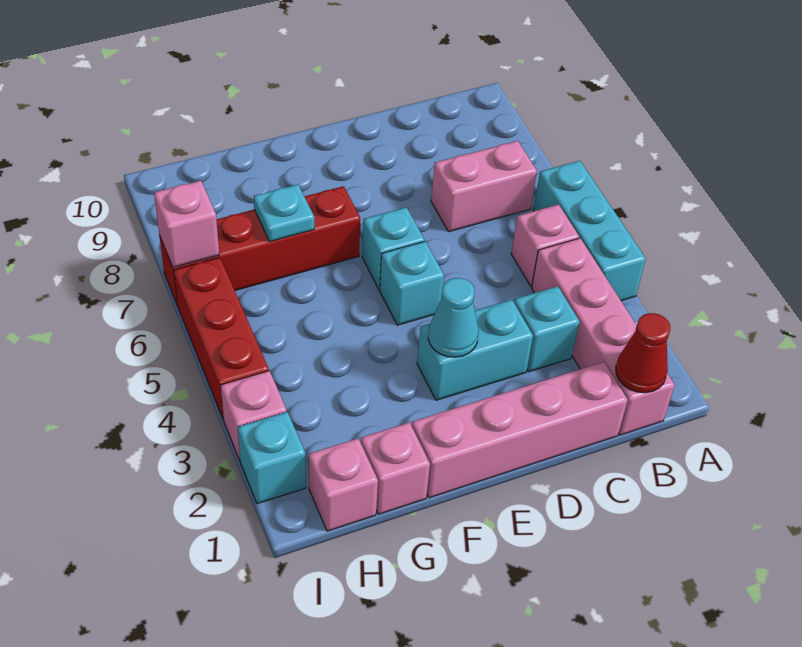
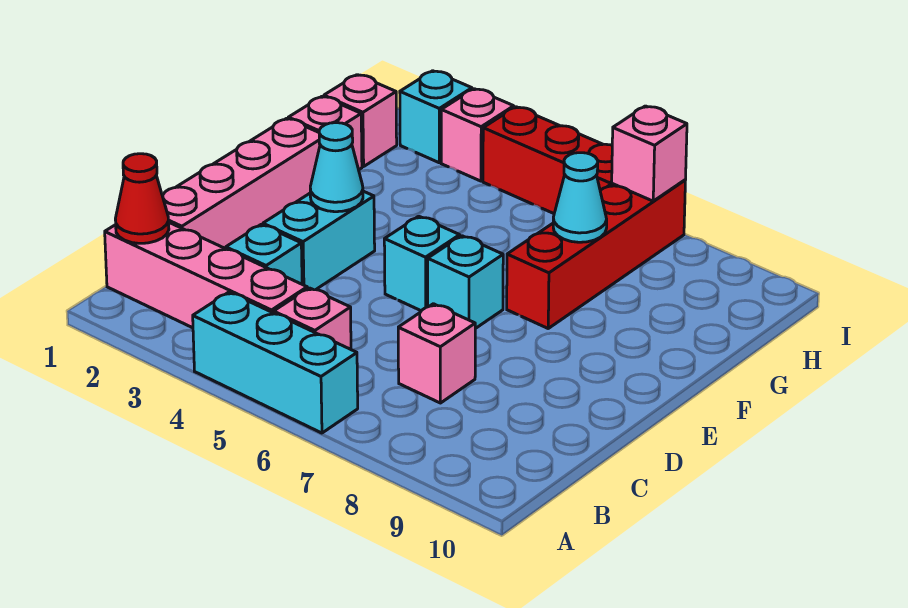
pink 1x2 brick [431,141,537,232] -> pink 1x1 brick [398,304,475,403]
cyan 1x1 plate [254,184,314,241] -> cyan 1x1 cone [553,153,607,242]

